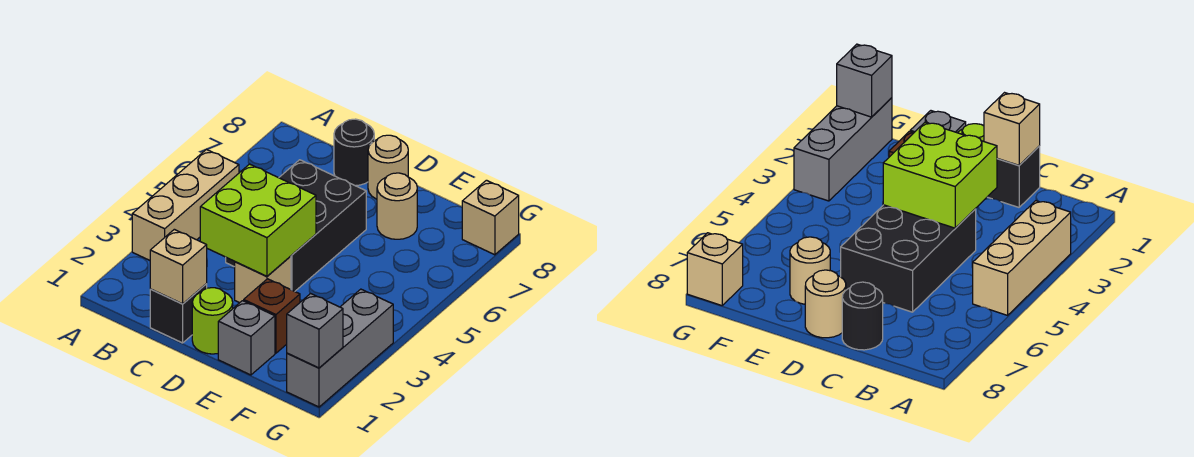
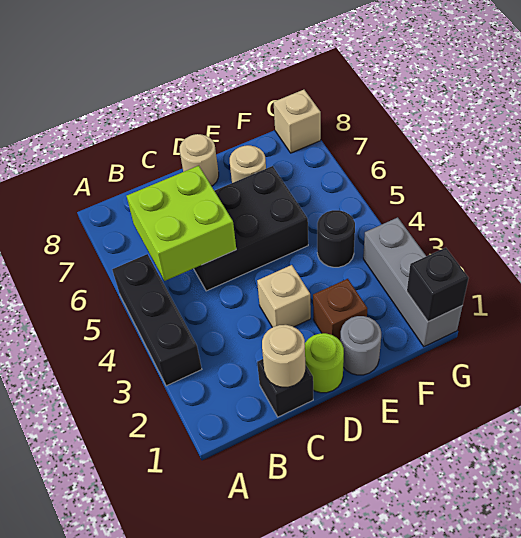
tan 1x3 brick [132,150,239,260] -> black 1x3 brick [112,254,202,386]
tan 1x1 brick [150,229,207,304] -> tan 1x1 round brick [262,325,306,387]
lime 2x2 brick [200,164,316,276] -> lime 2x2 brick moved to [127,166,236,281]
black 2x3 brick [226,160,366,291] -> black 2x3 brick turned to [194,166,308,291]
black 1x1 round brick [334,119,374,186] -> black 1x1 round brick moved to [317,210,355,267]
grey 1x1 brick [218,301,275,375] -> grey 1x1 round brick [340,316,381,375]
grey 1x1 brick [287,294,343,368] -> black 1x1 brick [407,248,469,322]

